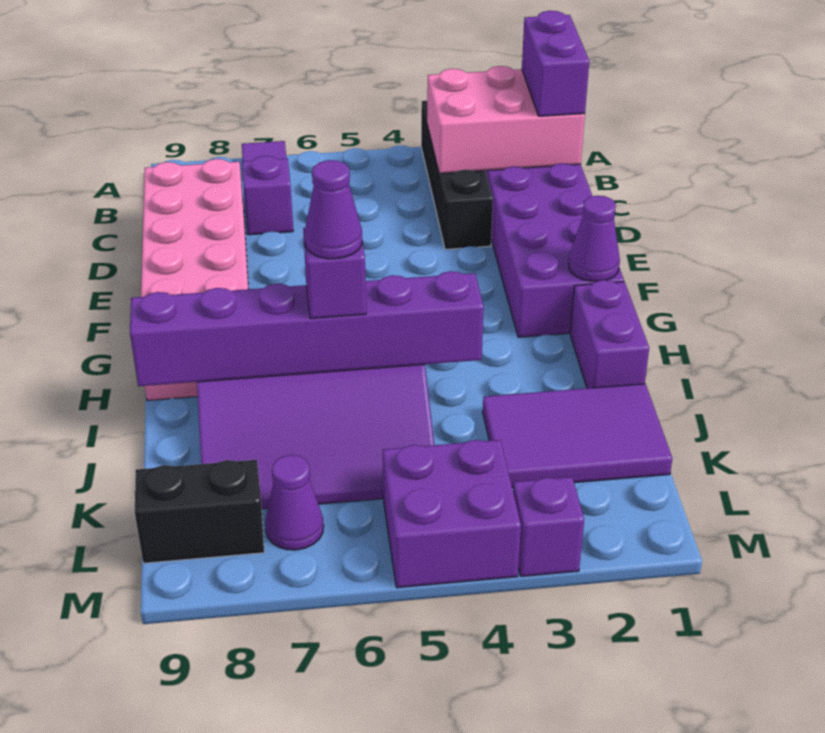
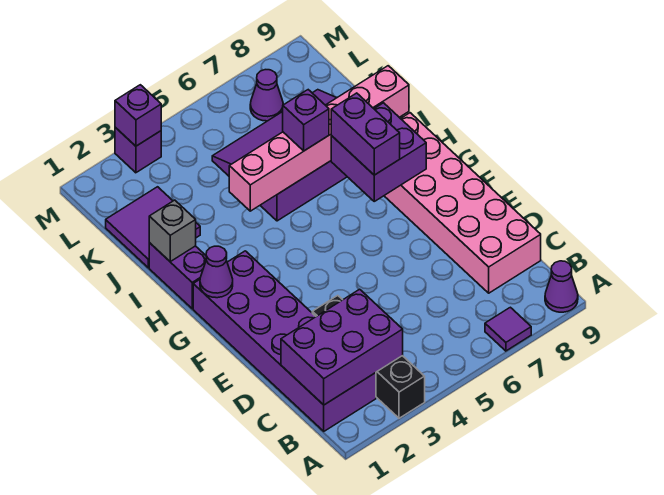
pink 2x3 brick [427,66,585,173] -> purple 2x3 brick [281,289,403,405]
purple 1x2 brick [522,11,589,116] -> purple 1x2 brick moved to [331,93,400,175]
purple 1x1 brick [242,156,293,235] -> purple 1x1 brick moved to [115,85,161,146]
none -> grey 1x1 brick [149,200,196,261]
purple 1x6 brick [130,271,484,386] -> pink 1x6 brick [229,66,409,211]
purple 1x1 cone [304,160,362,259] -> purple 1x1 cone moved to [545,261,578,312]
purple 2x3 tile [483,384,672,488] -> purple 2x2 tile [106,187,200,268]
purple 2x2 brick [383,440,521,588] -> purple 2x2 brick moved to [331,103,426,201]
black 1x2 brick [135,460,264,563] -> none

